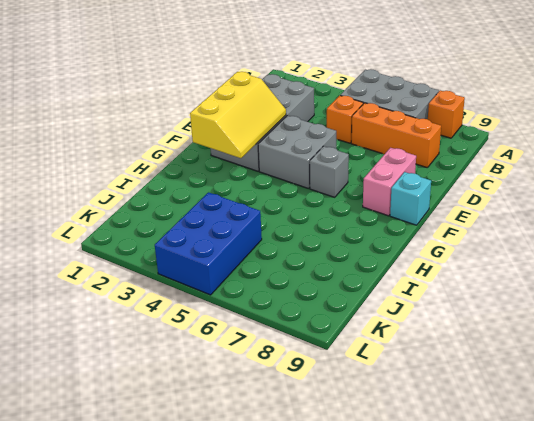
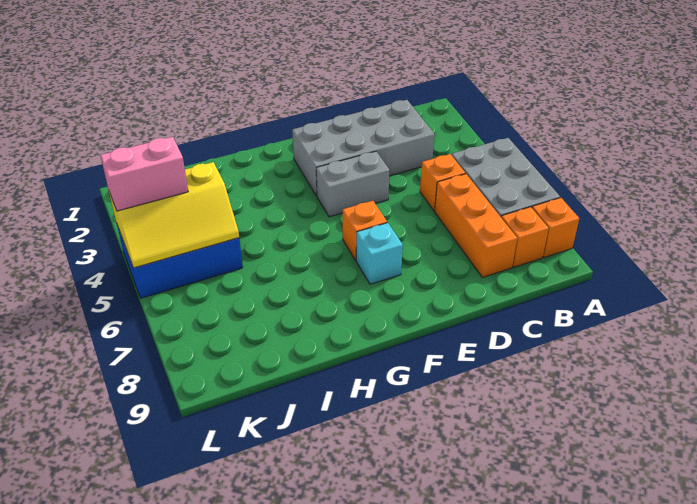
none -> orange 1x1 brick [501,207,549,267]
yellow 2x3 slope [190,72,286,158] -> yellow 2x3 slope moved to [109,162,239,268]
grey 2x2 brick [258,116,336,189] -> grey 1x2 brick [316,151,389,217]
pink 1x2 brick [363,148,416,216] -> pink 1x2 brick moved to [100,137,188,211]
grey 1x1 brick [310,146,349,197] -> orange 1x1 brick [343,201,387,260]
cyan 1x1 brick [390,172,431,225] -> cyan 1x1 brick moved to [356,223,403,284]

